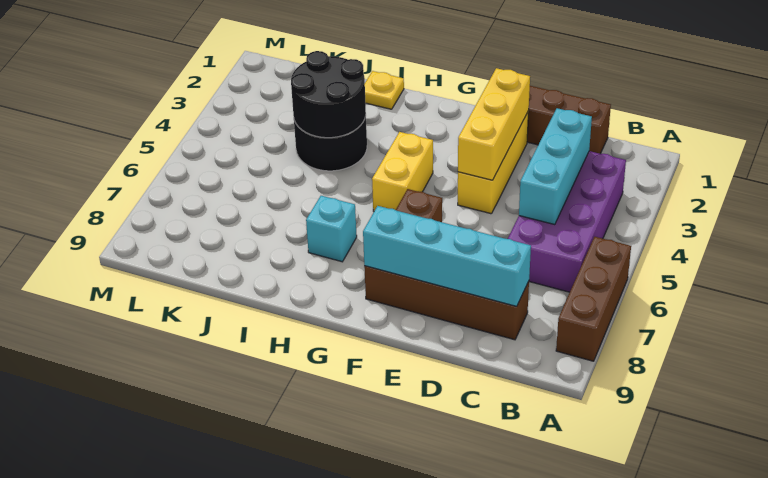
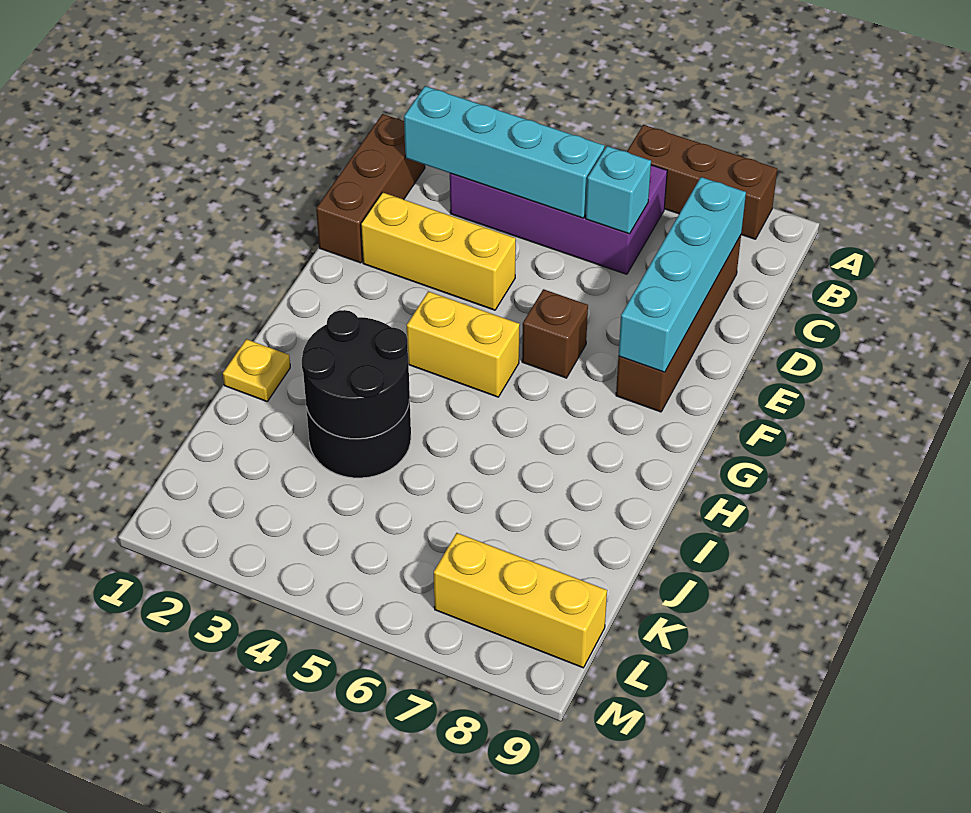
cyan 1x3 brick [519,108,592,225] -> cyan 1x4 brick [404,86,605,218]
yellow 1x3 brick [458,68,530,180] -> yellow 1x3 brick moved to [434,533,607,668]
cyan 1x1 brick [306,196,357,262] -> cyan 1x1 brick moved to [586,146,651,234]

